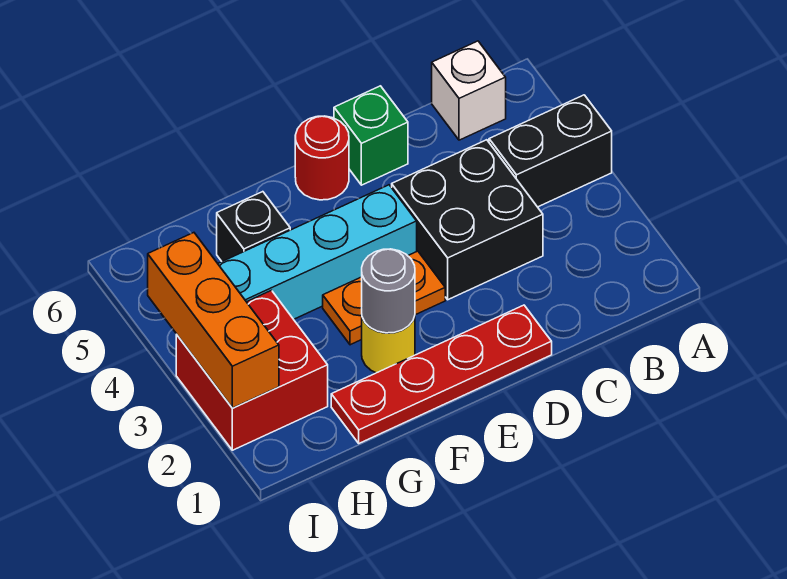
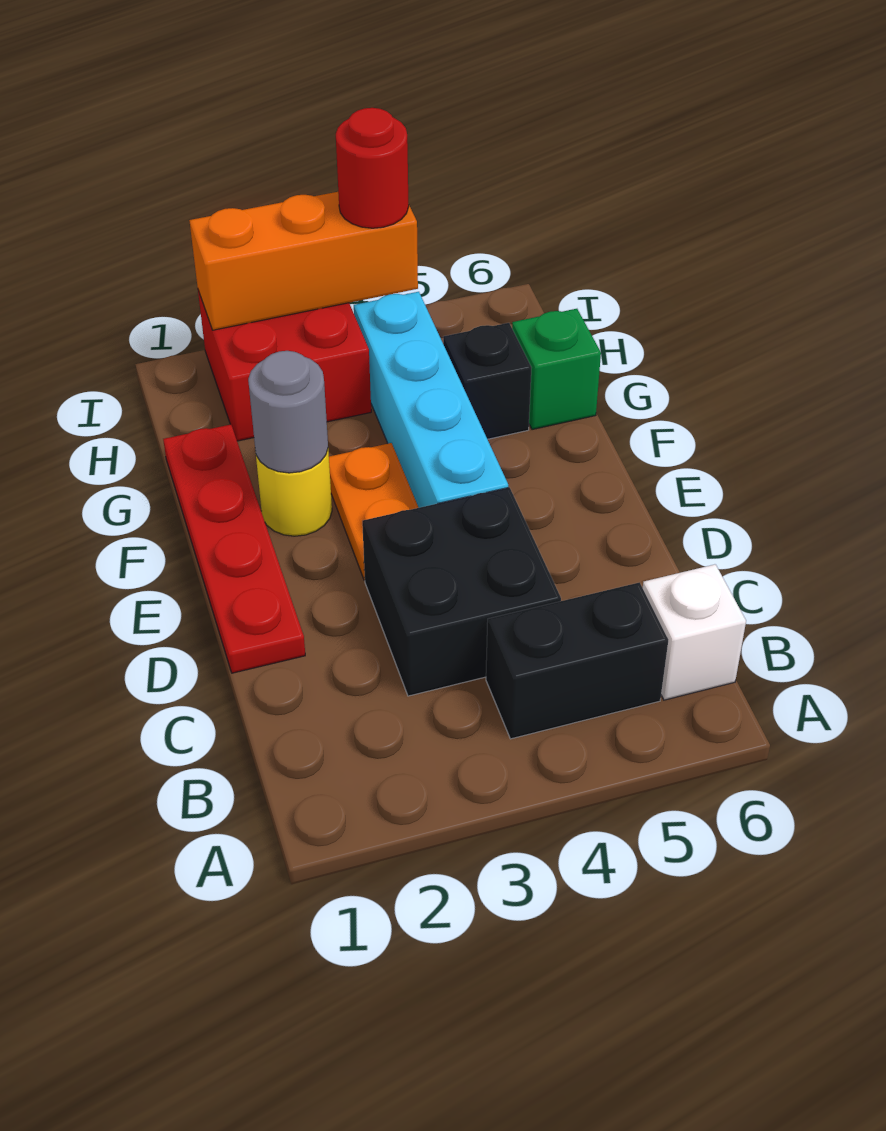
black 1x2 brick [489,95,612,207] -> black 1x2 brick turned to [486,582,668,739]
green 1x1 brick [334,86,408,185] -> green 1x1 brick moved to [512,309,601,429]
red 1x1 round brick [295,116,349,200] -> red 1x1 round brick moved to [336,108,409,228]

